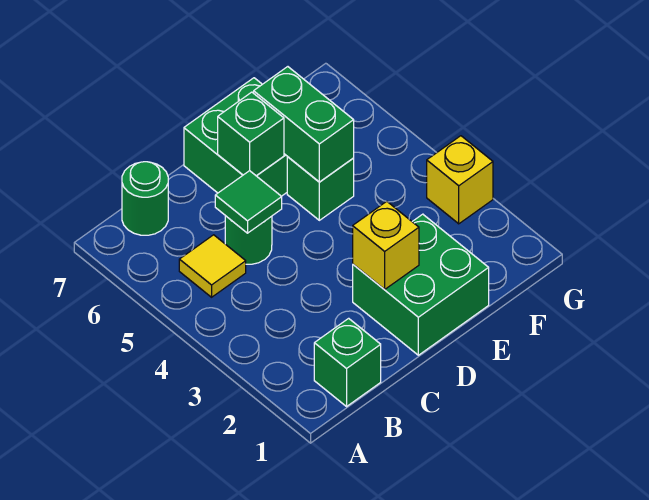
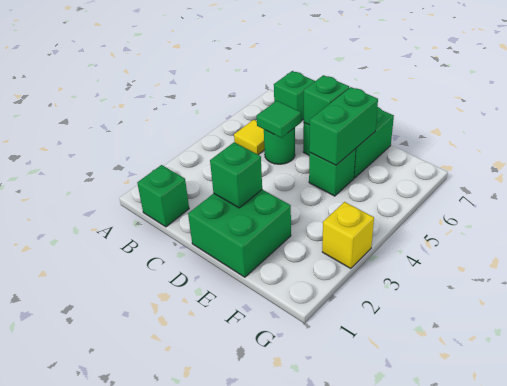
green 1x1 round brick [122,162,168,235] -> green 1x1 brick [274,71,315,121]
yellow 1x1 brick [353,201,419,290] -> green 1x1 brick [210,142,262,208]

